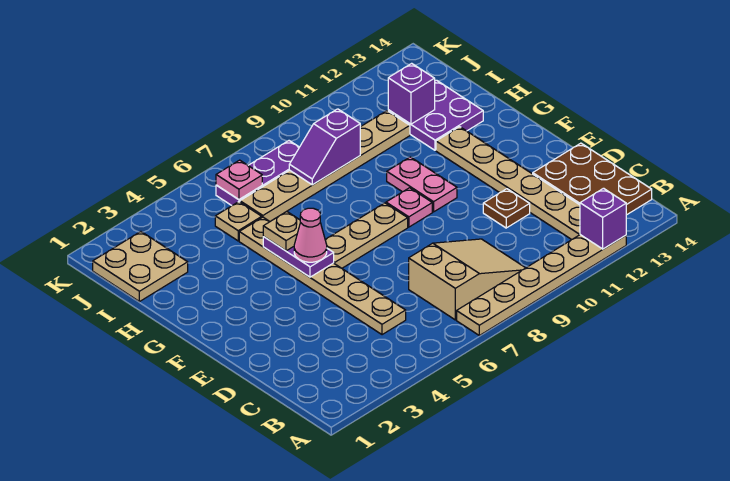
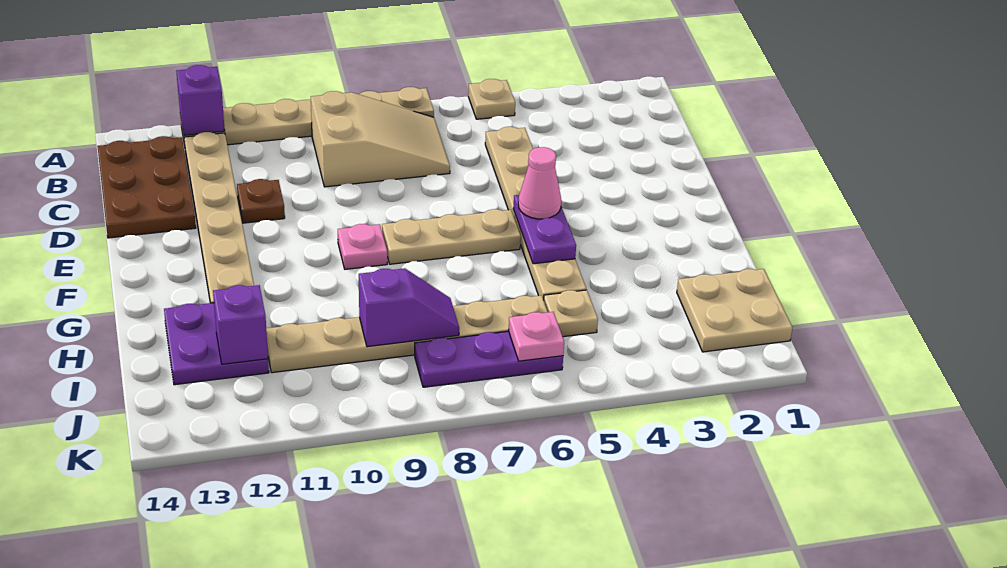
tan 2x3 slope [409,239,525,320] -> tan 2x3 slope turned to [311,91,450,187]
pink 1x2 plate [387,157,457,212] -> none
tan 1x1 plate [263,211,300,251] -> tan 1x1 plate moved to [468,79,515,119]

